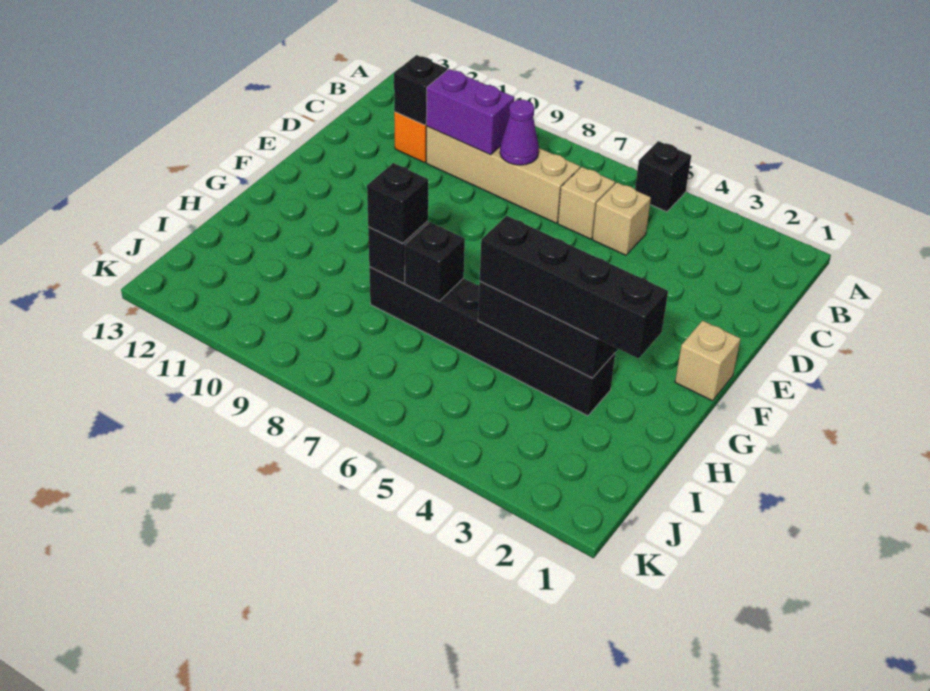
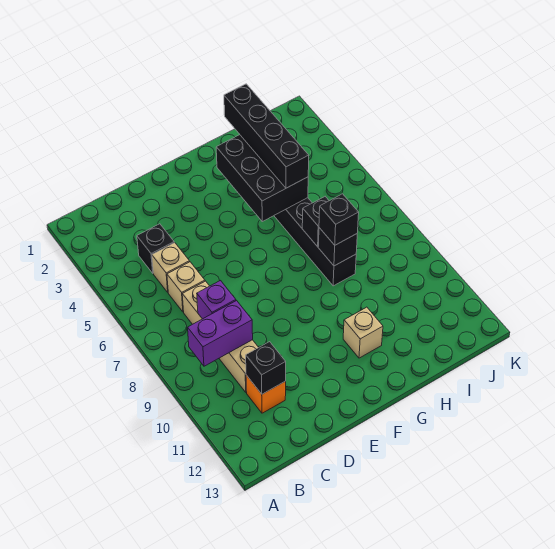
black 1x1 brick [635,141,691,212] -> black 1x1 brick moved to [137,224,174,273]
purple 1x1 cone [500,100,539,165] -> purple 1x1 brick [197,281,236,319]
purple 1x2 brick [426,69,514,155] -> purple 1x2 brick turned to [188,301,253,366]
tan 1x1 brick [675,321,741,401] -> tan 1x1 brick moved to [343,307,383,358]

